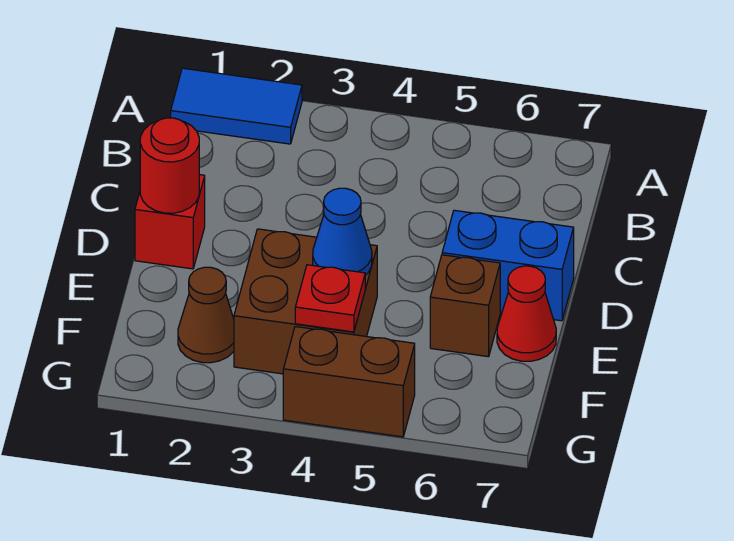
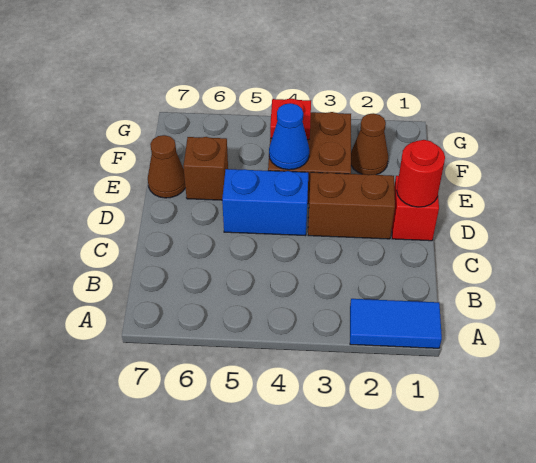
blue 1x2 brick [442,210,574,321] -> blue 1x2 brick moved to [222,169,308,236]
red 1x1 cone [497,266,556,361] -> brown 1x1 cone [148,135,185,198]
brown 1x2 brick [283,327,415,437] -> brown 1x2 brick moved to [308,172,395,239]

